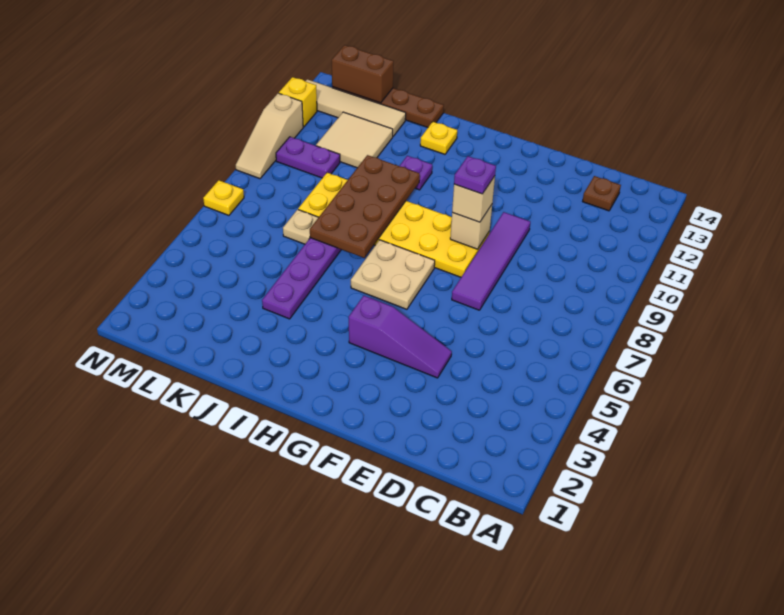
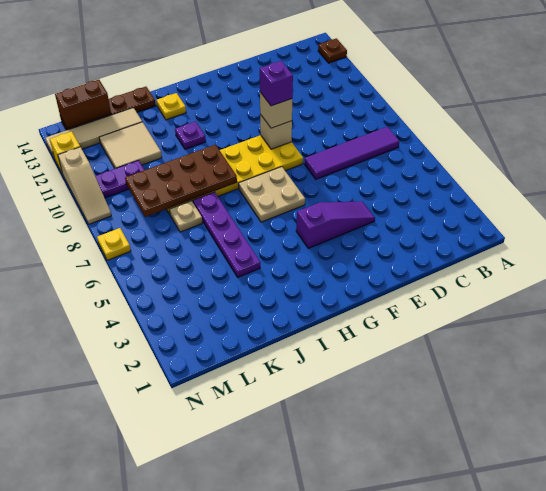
brown 1x1 plate [583,176,621,211] -> brown 1x1 plate moved to [318,38,347,63]
purple 1x4 tile [452,212,530,310] -> purple 1x4 tile turned to [305,127,399,179]
purple 1x1 plate [454,156,496,194] -> purple 1x1 brick [260,61,293,106]
brown 2x4 plate [310,155,420,258] -> brown 2x4 plate turned to [125,145,237,217]

